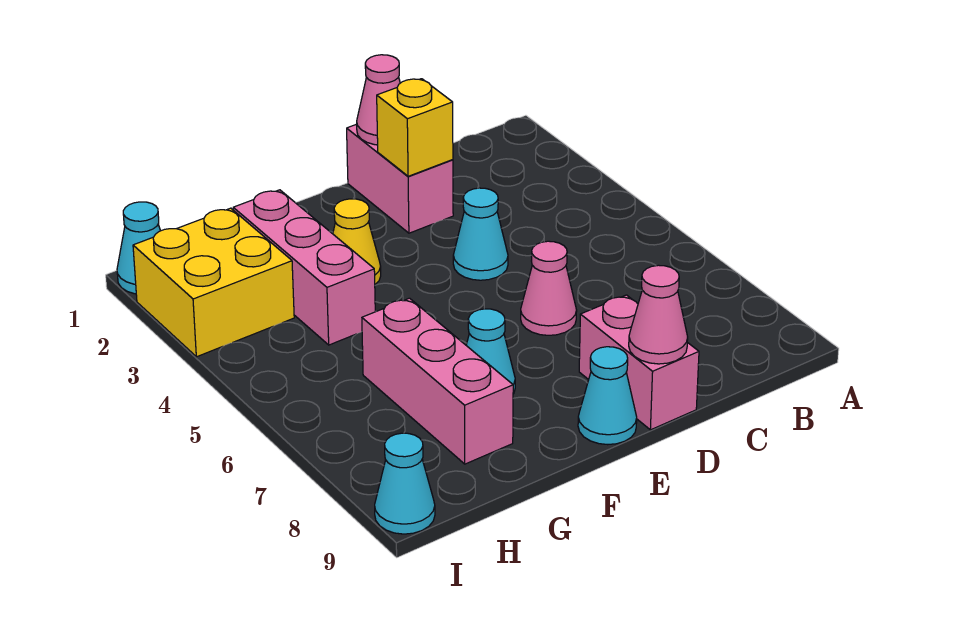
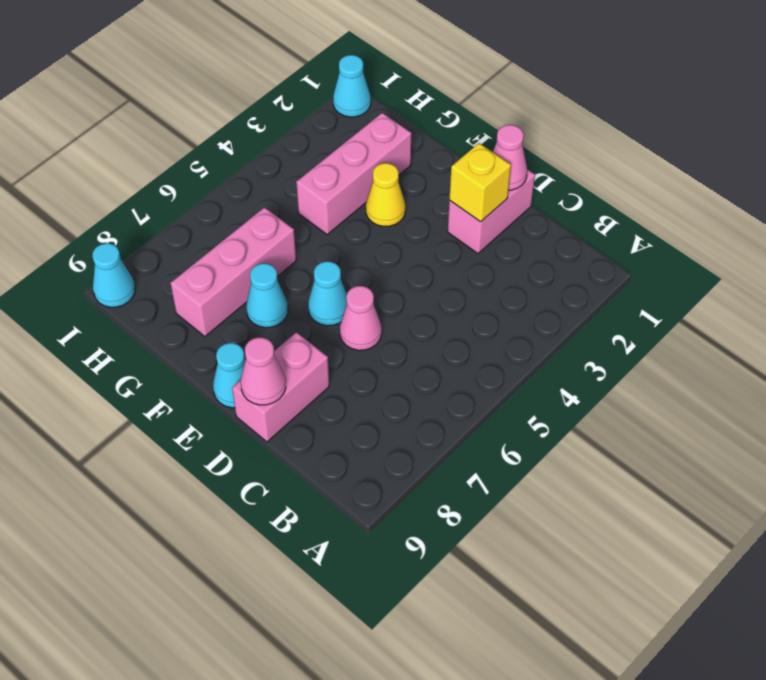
cyan 1x1 cone [453,188,508,280] -> cyan 1x1 cone moved to [308,261,347,326]
yellow 2x2 brick [133,208,294,357] -> none

